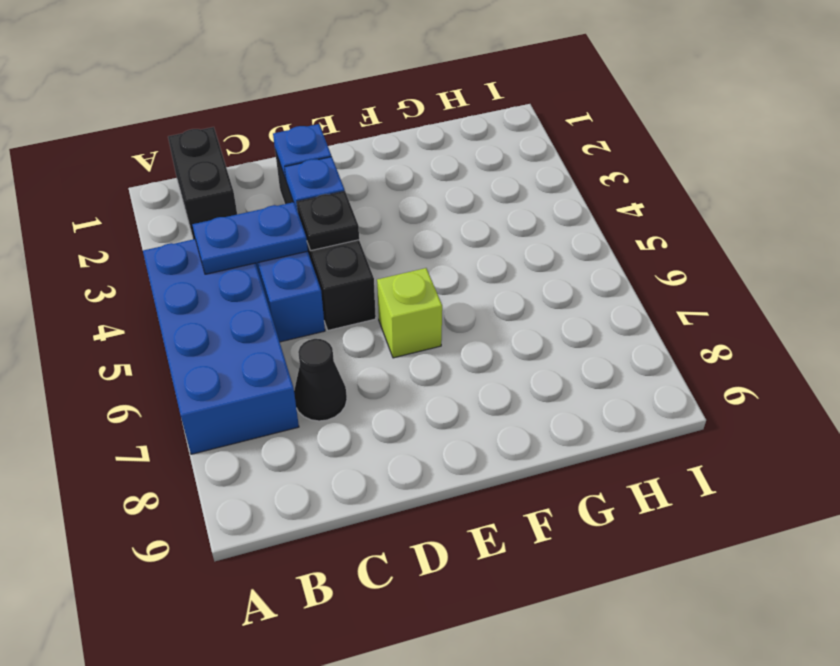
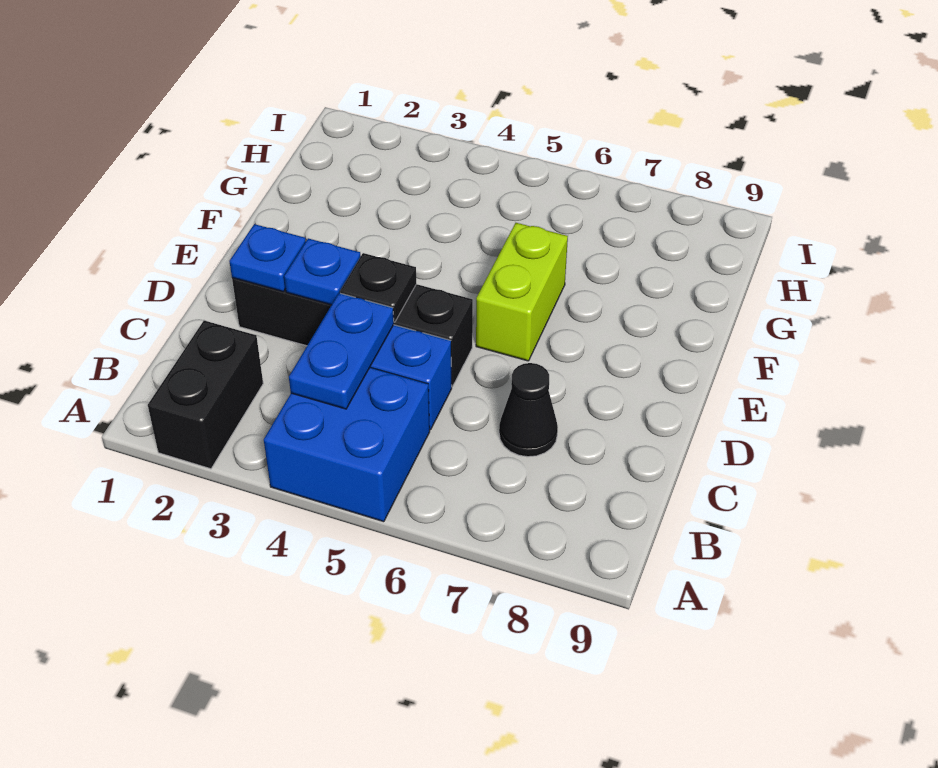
blue 2x4 brick [143,239,299,454] -> blue 2x2 brick [264,367,430,522]
black 1x2 brick [168,127,237,239] -> black 1x2 brick turned to [148,321,263,469]
lime 1x1 brick [377,268,442,358] -> lime 1x2 brick [476,223,568,361]

